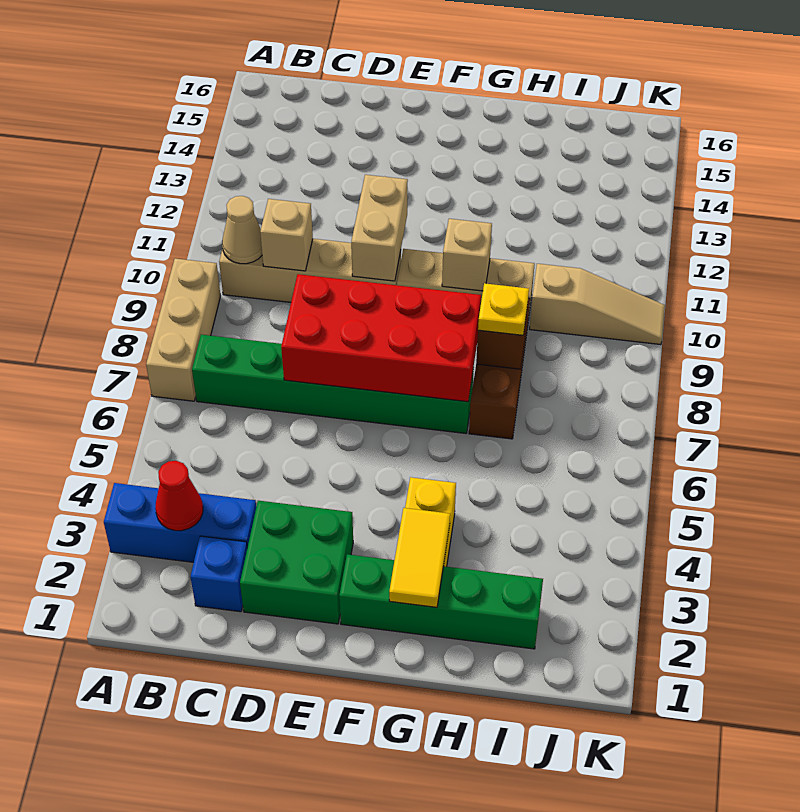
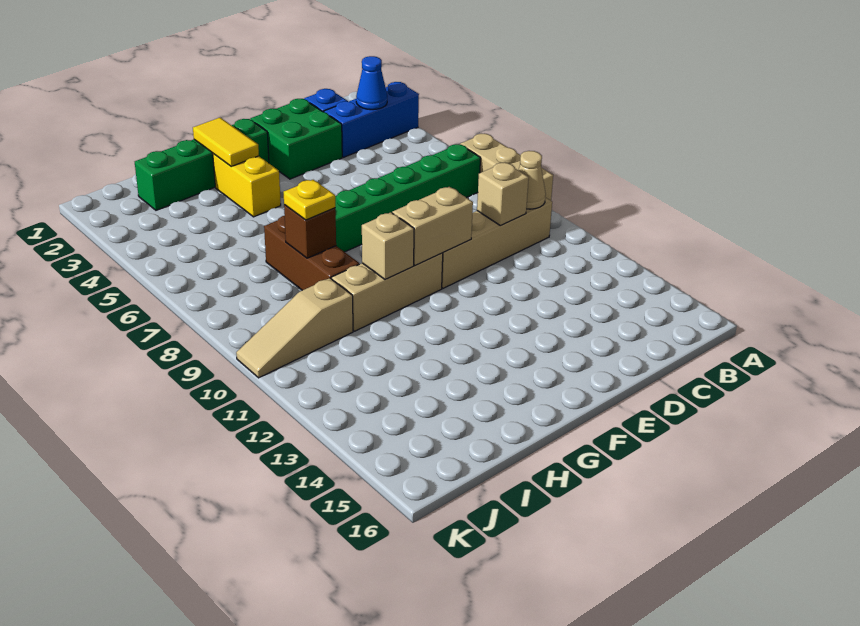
red 1x1 cone [155,461,203,531] -> blue 1x1 cone [356,56,387,110]
red 2x4 brick [281,274,481,402] -> none
tan 1x2 brick [351,175,408,281] -> tan 1x2 brick turned to [392,187,473,266]

